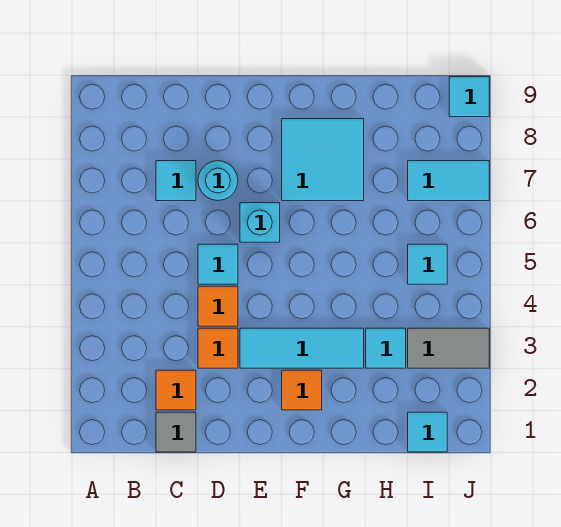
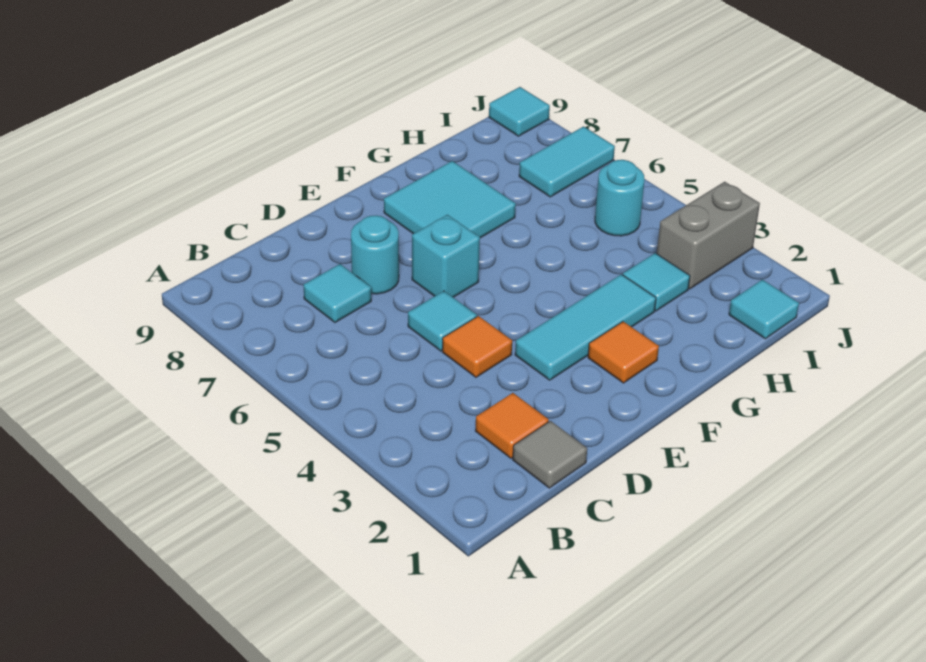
orange 1x1 tile [198,328,238,368] -> none
grey 1x2 tile [408,328,489,368] -> grey 1x2 brick [656,182,760,289]
cyan 1x1 tile [408,244,447,284] -> cyan 1x1 round brick [595,160,645,236]

